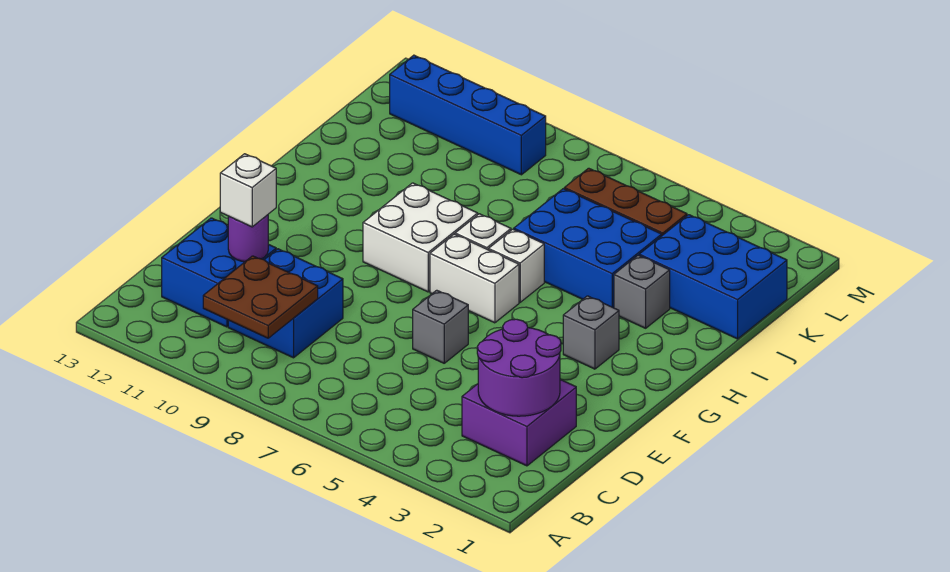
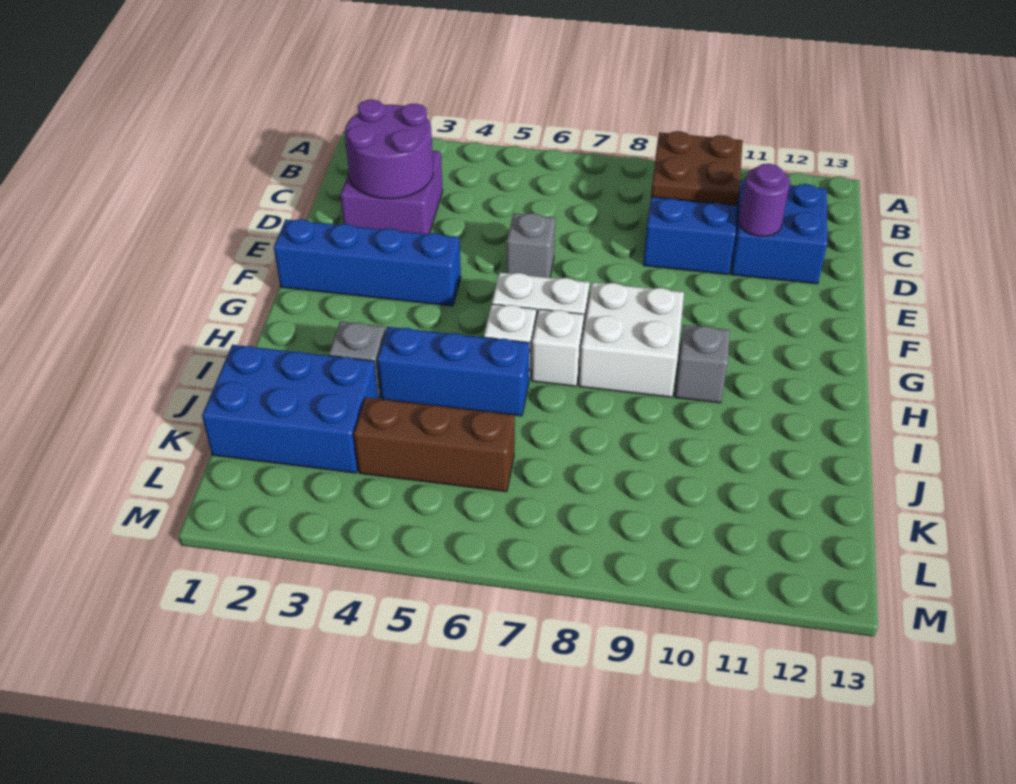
white 1x1 brick [220,154,276,227] -> none
grey 1x1 brick [563,296,619,369] -> grey 1x1 brick moved to [675,325,730,403]
blue 2x3 brick [514,189,662,308] -> blue 1x3 brick [377,327,530,416]
blue 1x4 brick [390,55,546,175] -> blue 1x4 brick moved to [274,219,461,306]

